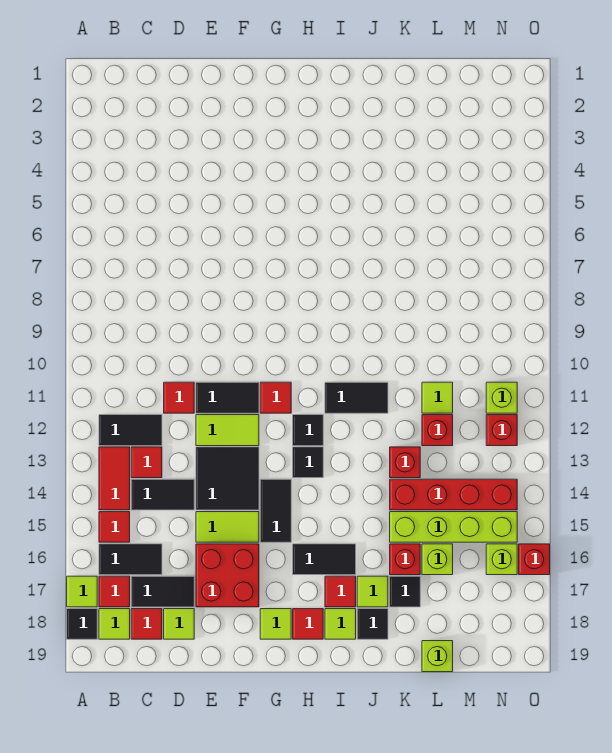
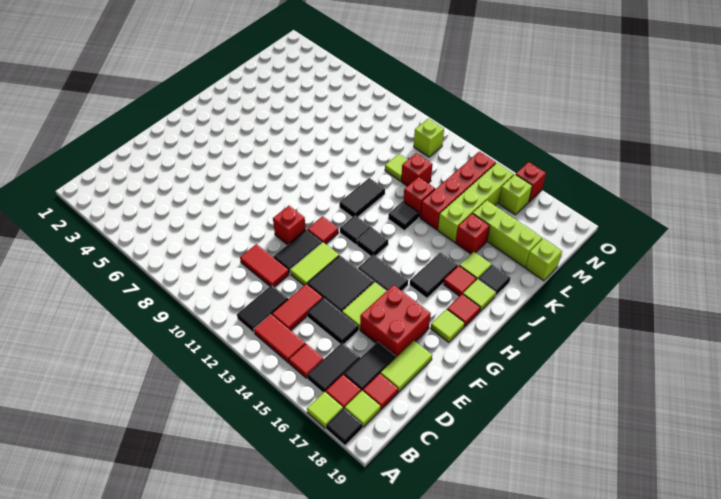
red 1x1 tile [131,447,162,478] -> red 1x2 tile [272,284,323,330]
black 1x2 tile [131,479,194,510] -> black 1x2 tile turned to [307,298,359,344]
red 1x1 tile [164,382,194,413] -> red 1x2 tile [240,244,289,287]
lime 1x1 tile [164,609,194,639] -> lime 1x2 tile [381,341,432,392]
black 1x1 tile [390,576,420,607] -> black 1x1 tile moved to [388,202,419,231]
lime 1x1 brick [422,544,453,575] -> lime 1x3 brick [473,200,542,267]
red 1x1 brick [486,415,517,446] -> red 1x1 brick moved to [273,206,306,245]

